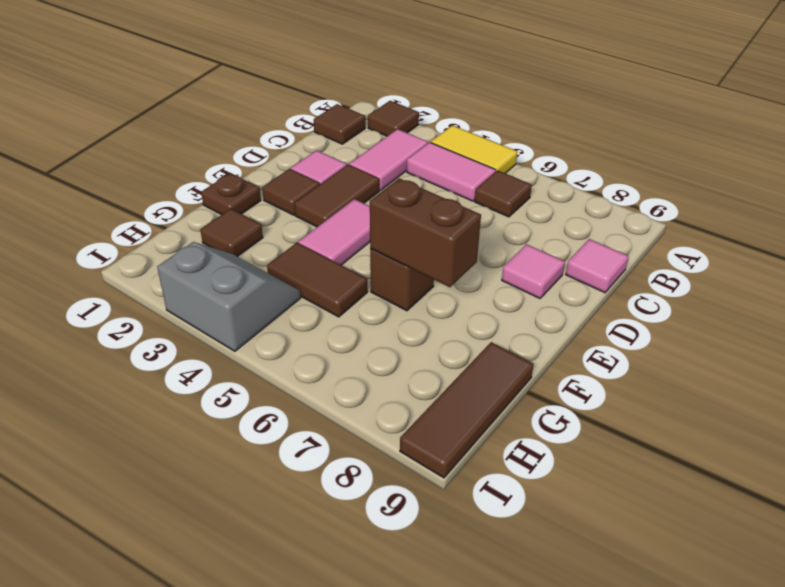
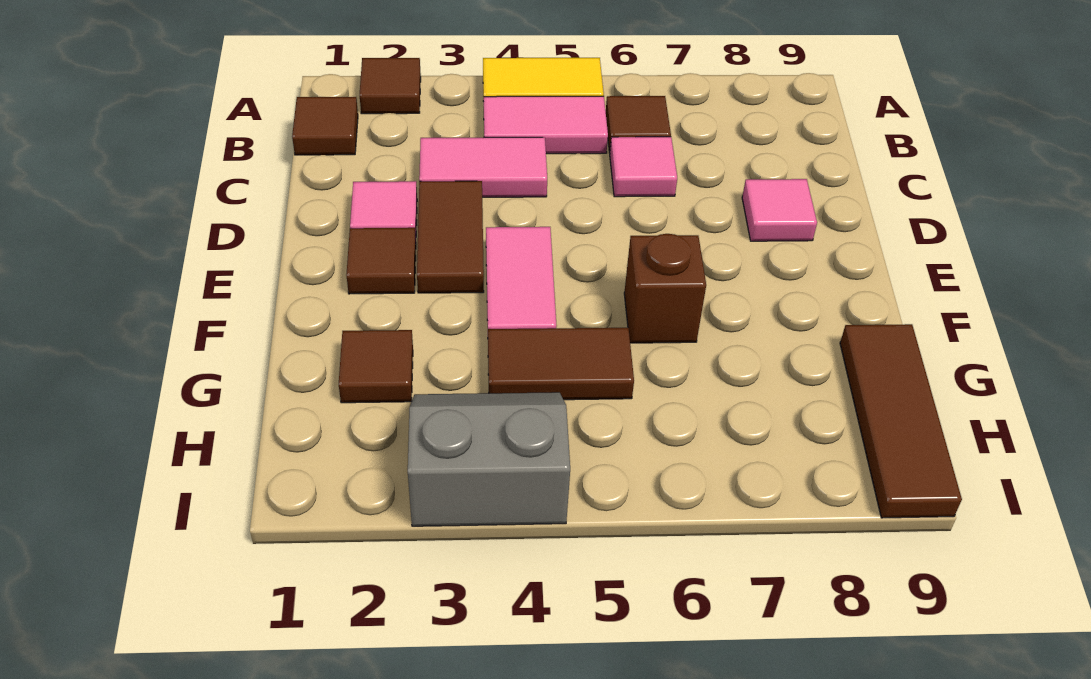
pink 1x2 tile [349,129,428,191] -> pink 1x2 tile turned to [419,137,547,197]
pink 1x1 tile [566,239,629,293] -> pink 1x1 tile moved to [610,137,677,197]
brown 1x1 plate [201,173,261,215] -> none
brown 1x2 brick [370,178,481,287] -> none

